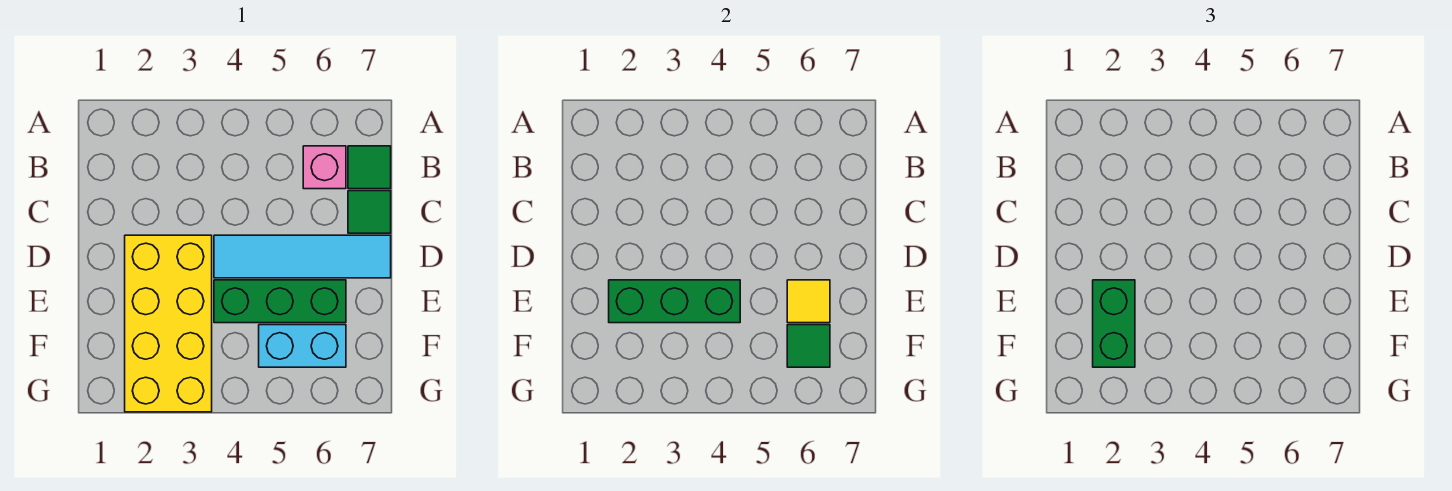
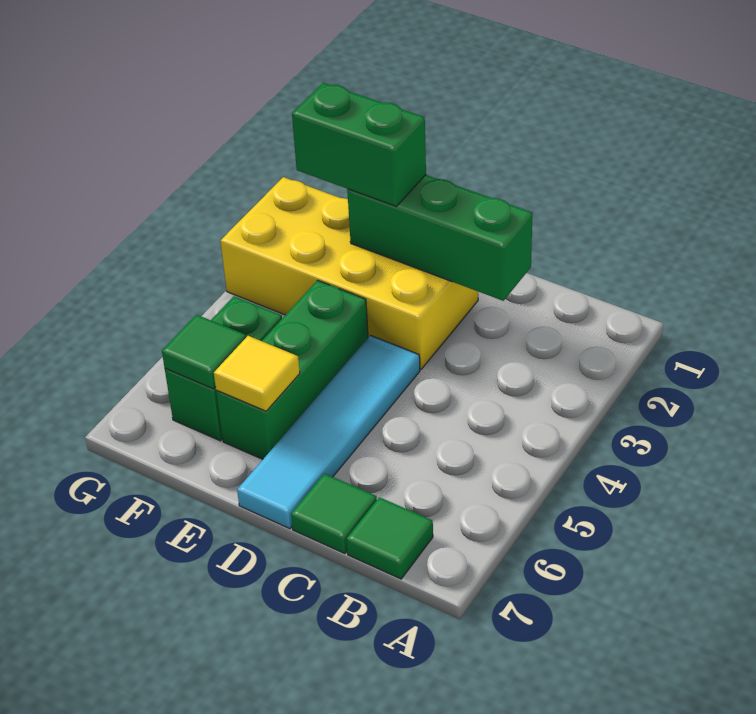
pink 1x1 brick [303,146,346,189] -> none
green 1x3 brick [609,280,740,323] -> green 1x3 brick turned to [347,175,533,301]
cyan 1x2 brick [259,325,346,367] -> green 1x2 brick [165,296,282,441]

